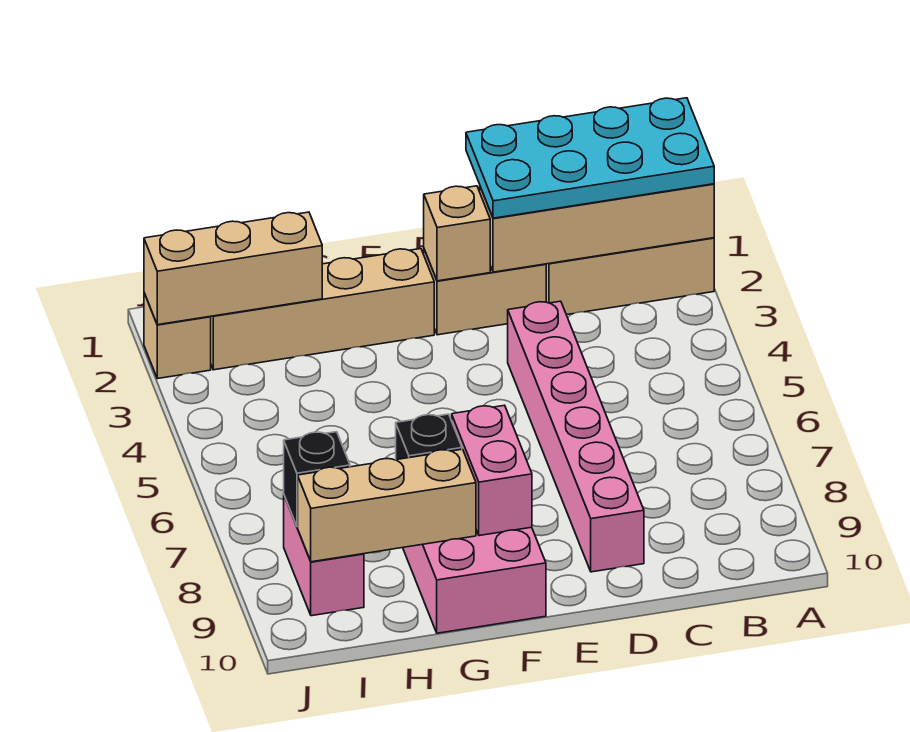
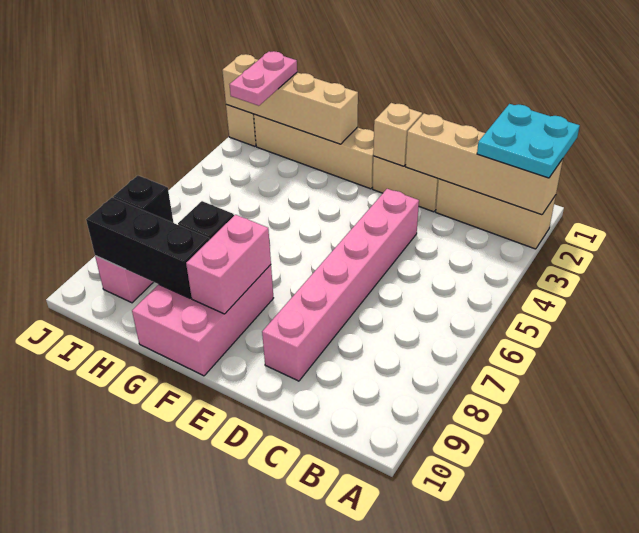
cyan 2x4 plate [466,98,714,218] -> cyan 2x2 plate [477,104,580,178]
tan 1x3 brick [298,449,476,562] -> black 1x3 brick [86,197,209,298]
tan 1x3 brick [144,212,322,325] -> tan 1x4 brick [222,54,358,144]
none -> pink 1x2 plate [230,51,297,106]

